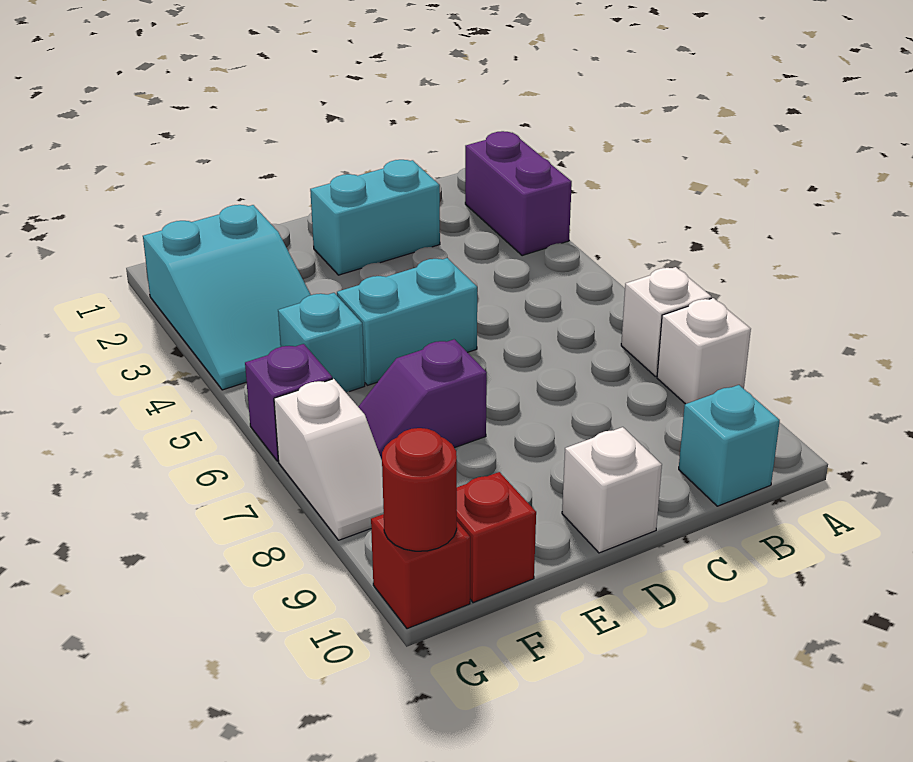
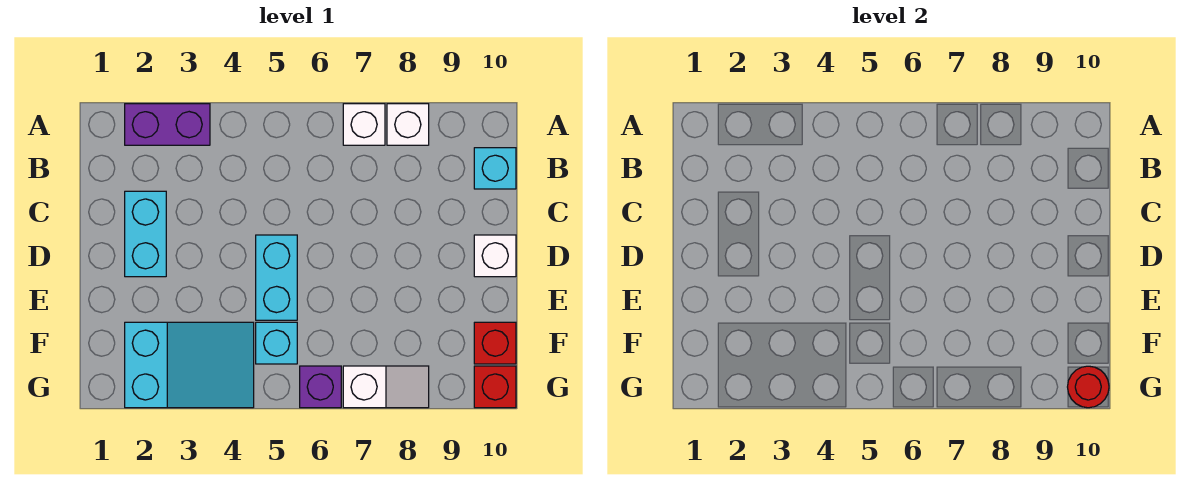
purple 1x2 slope [358,339,487,460] -> none

